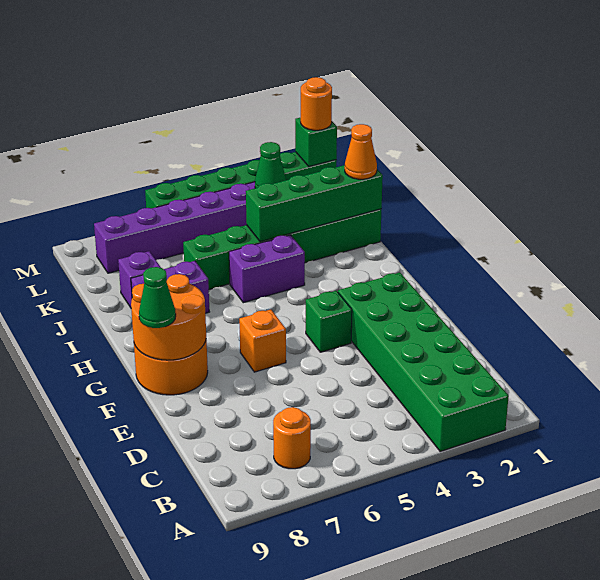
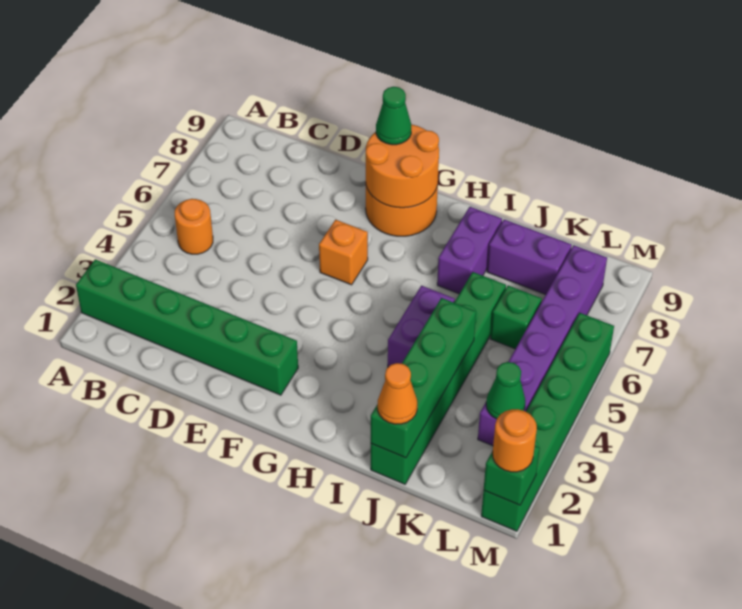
green 2x6 brick [338,273,509,452] -> green 1x6 brick [76,259,298,395]
orange 1x1 round brick [273,407,311,469] -> orange 1x1 round brick moved to [175,199,213,254]
green 1x1 brick [306,291,352,352] -> green 1x1 brick moved to [490,286,542,349]
purple 1x1 brick [118,251,161,308] -> purple 1x2 brick [487,219,572,294]

